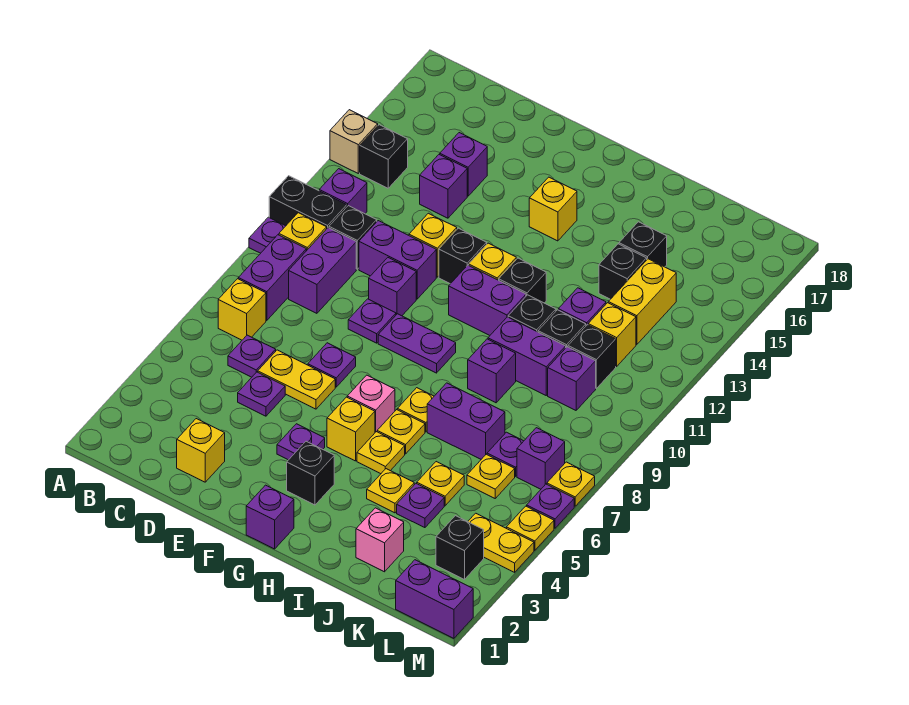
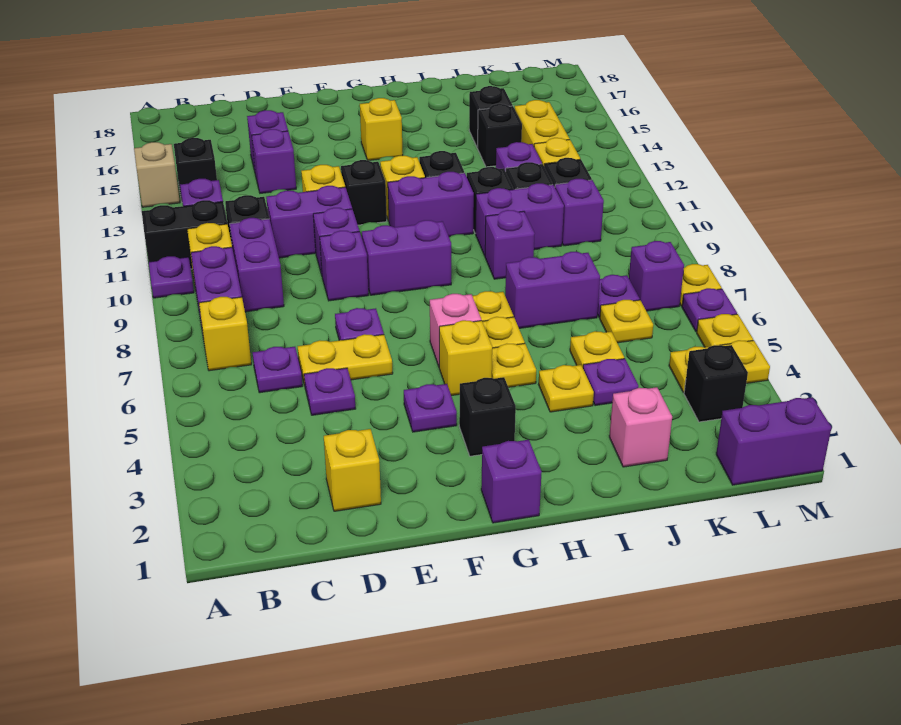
purple 1x1 plate [348,299,396,343] -> purple 1x1 brick [320,231,368,301]
purple 1x2 plate [378,314,456,373] -> purple 1x2 brick [362,220,451,295]

